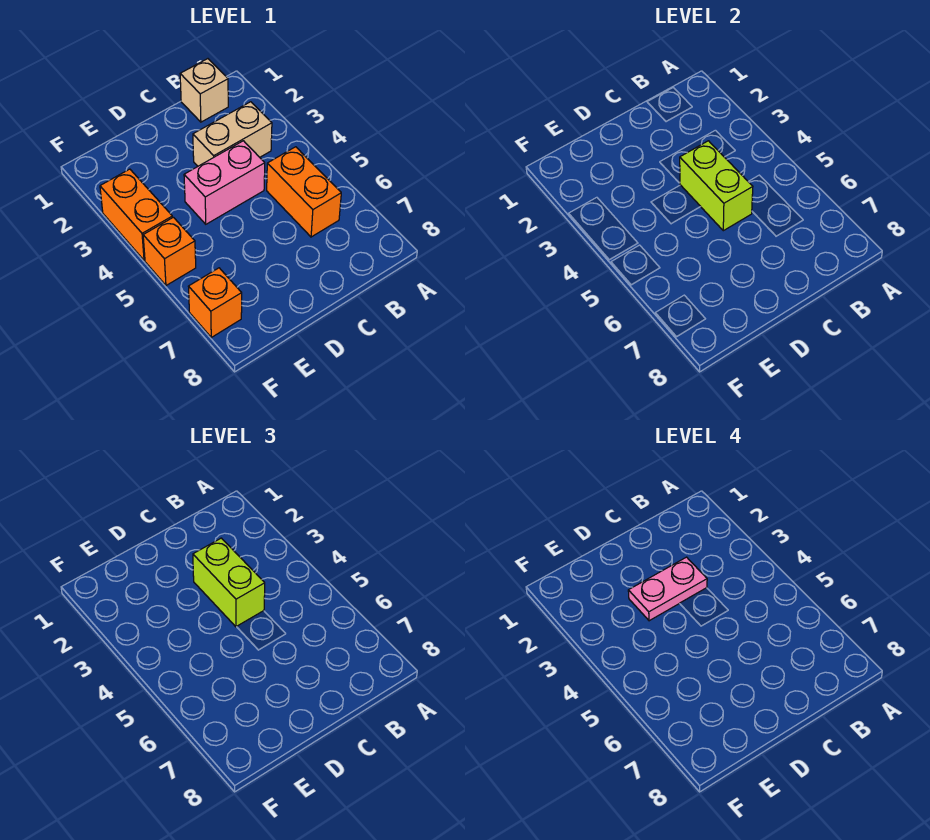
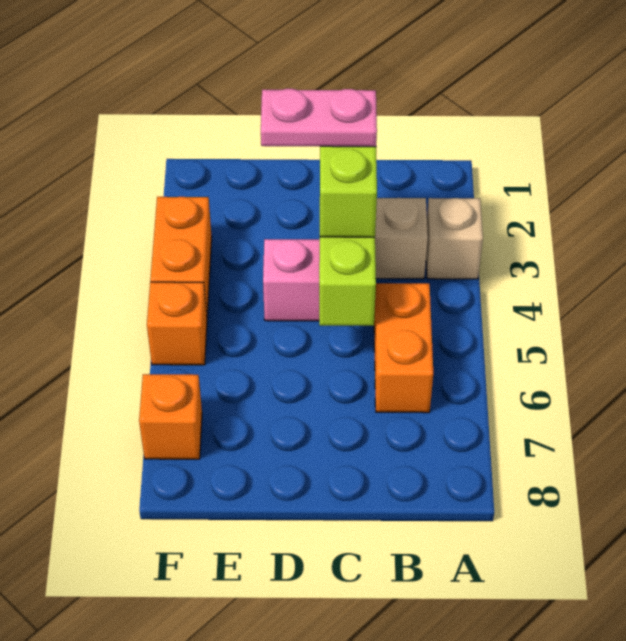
tan 1x1 brick [180,59,228,122] -> tan 1x1 brick moved to [426,198,483,279]

